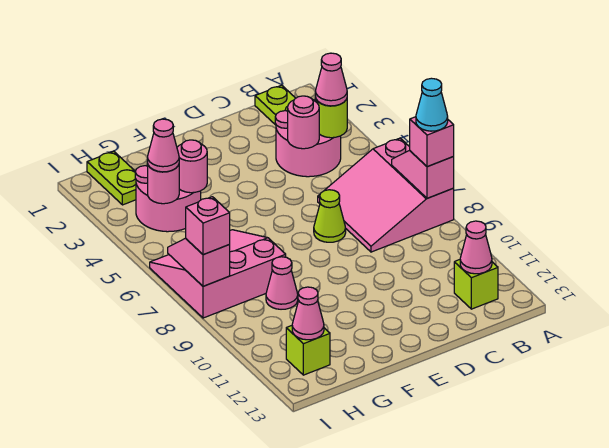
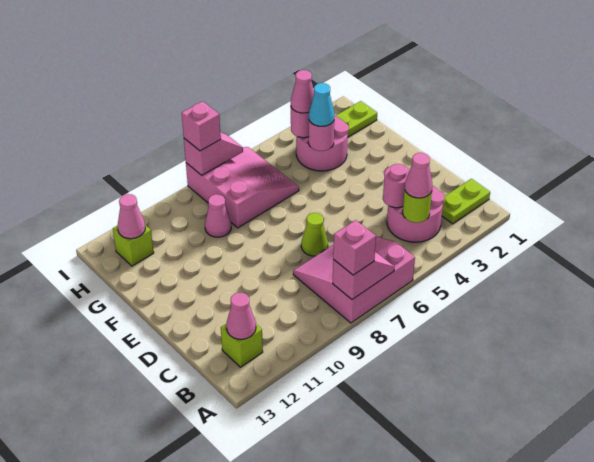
cyan 1x1 cone [416,78,448,131] -> cyan 1x1 cone moved to [309,83,335,126]

